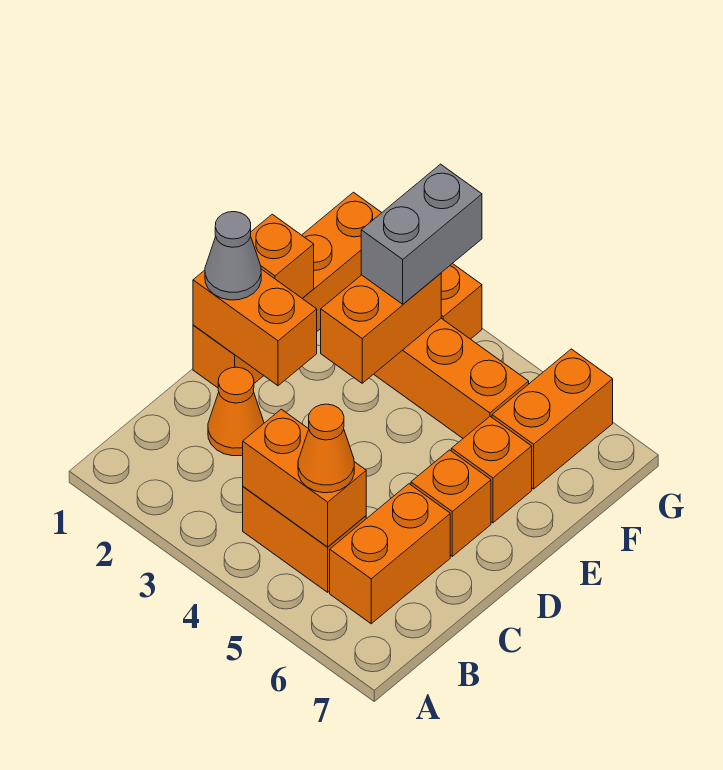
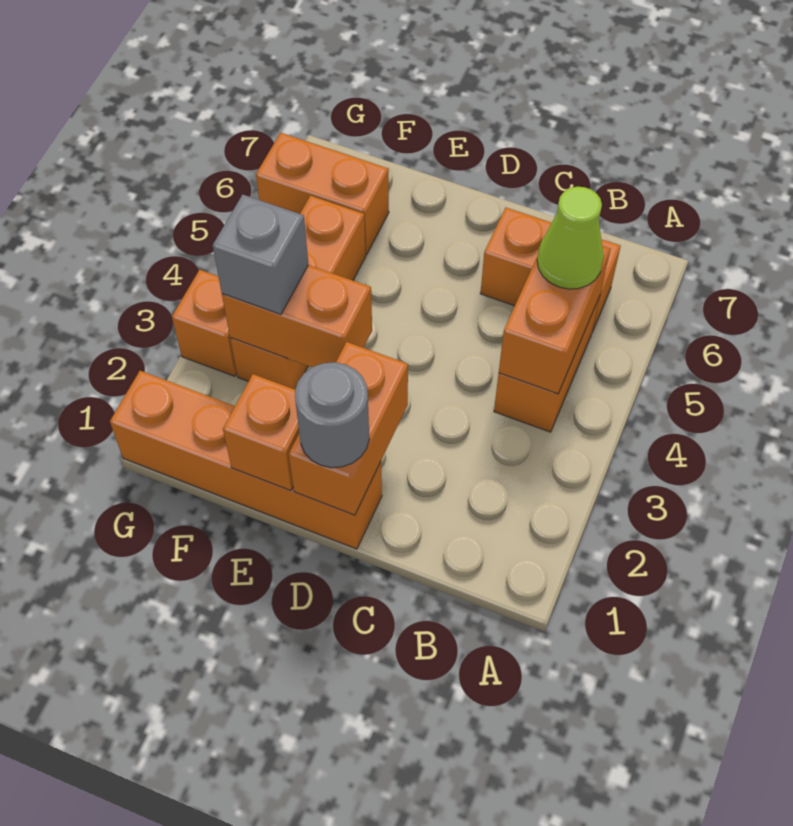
orange 1x1 cone [298,404,354,493] -> lime 1x1 cone [537,187,604,289]
orange 1x1 cone [208,367,264,456] -> none
grey 1x1 cone [205,212,261,300] -> grey 1x1 round brick [295,362,369,468]
orange 1x1 brick [411,450,491,556] -> none
orange 1x1 brick [451,416,532,523] -> none
grey 1x2 brick [361,164,482,304] -> grey 1x1 brick [213,195,308,314]

